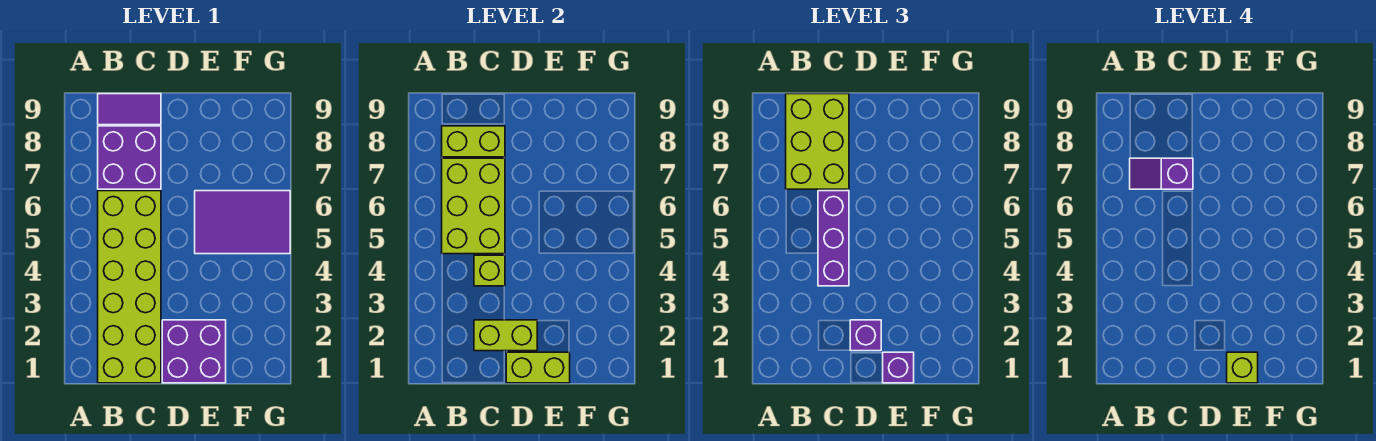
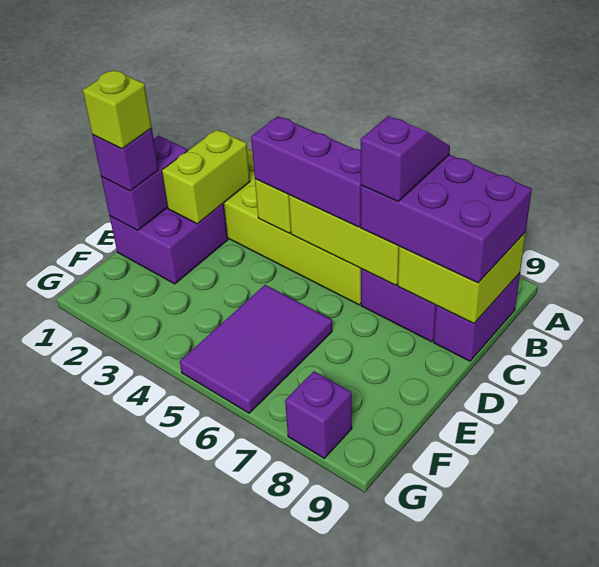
lime 2x3 brick [786,94,849,189] -> purple 2x3 brick [361,155,532,283]
lime 1x2 brick [442,126,505,157] -> lime 2x2 brick [398,232,526,323]
purple 1x2 tile [98,94,161,125] -> purple 1x2 brick [434,273,520,361]
lime 1x2 brick [506,352,570,383] -> purple 1x2 brick [101,136,188,230]
purple 1x1 brick [850,320,881,351] -> purple 1x1 brick moved to [285,371,352,458]

